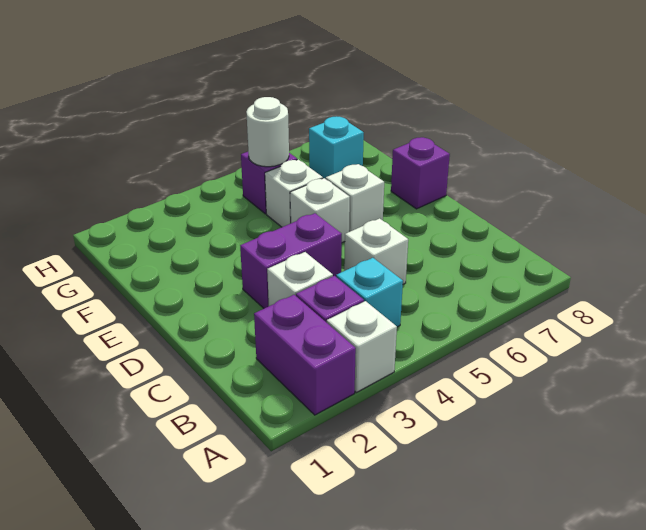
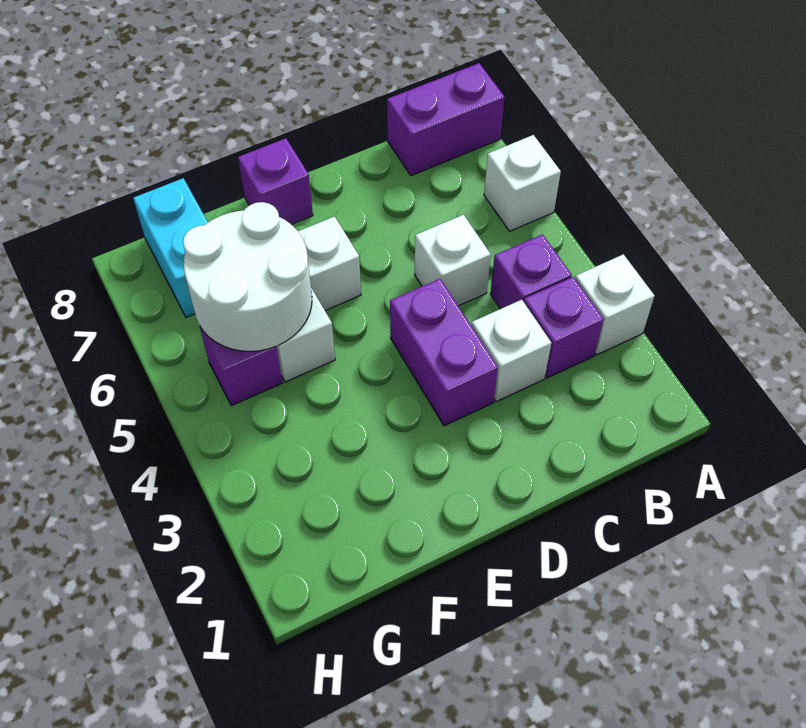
purple 1x2 brick [254,295,356,415] -> purple 1x2 brick moved to [387,63,504,176]
cyan 1x1 brick [336,258,403,327] -> purple 1x1 brick [490,234,572,309]
white 1x1 brick [290,178,350,243] -> white 1x1 brick moved to [484,135,561,231]
white 1x1 round brick [246,97,289,167] -> white 2x2 round brick [183,202,312,352]
cyan 1x1 brick [309,116,364,179] -> cyan 1x2 brick [133,178,208,317]

